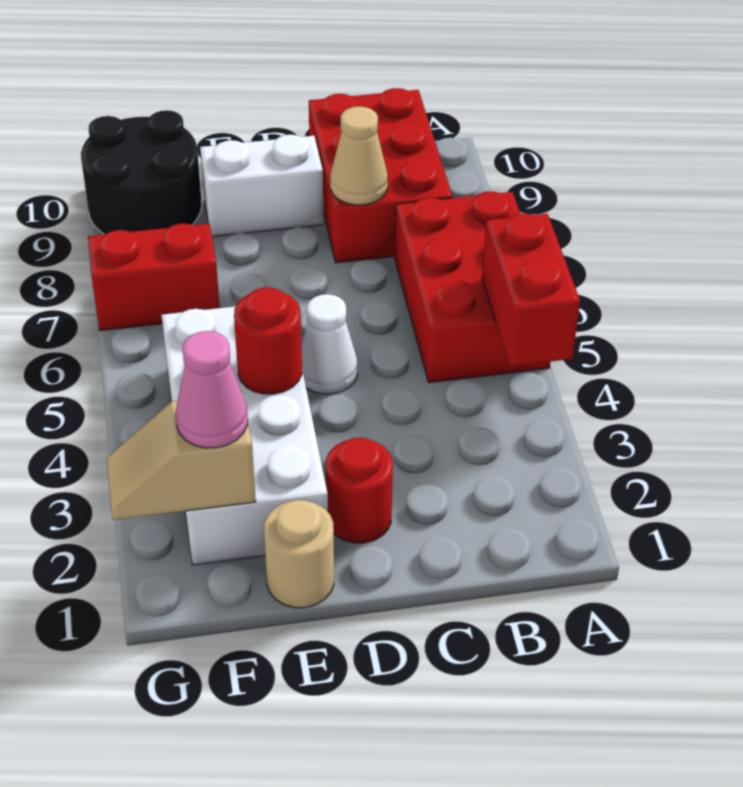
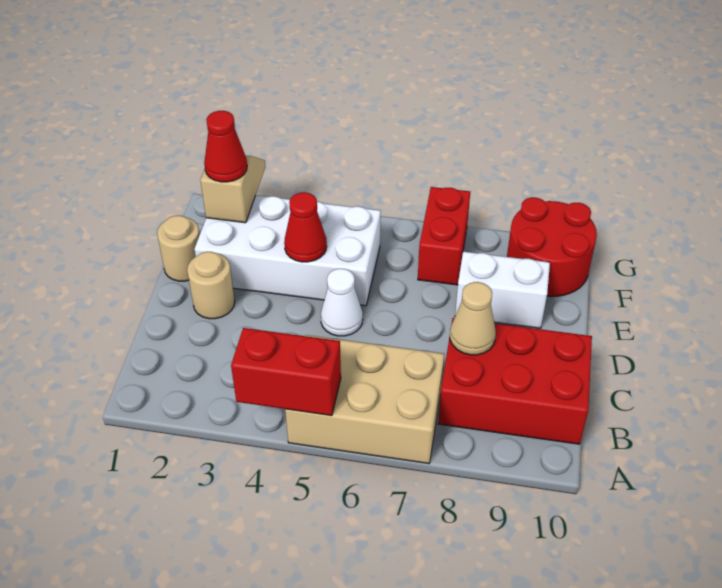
red 2x3 brick [395,191,550,383] -> tan 2x3 brick [285,335,444,464]
red 1x1 round brick [326,438,393,543] -> tan 1x1 round brick [187,252,235,319]
white 1x2 brick [200,135,324,237] -> white 1x2 brick turned to [455,252,550,328]
red 1x1 round brick [234,287,302,394] -> red 1x1 cone [284,192,327,262]
pink 1x1 cone [176,331,248,448] -> red 1x1 cone [204,111,247,182]
black 2x2 round brick [81,110,202,234] -> red 2x2 round brick [507,197,597,297]

